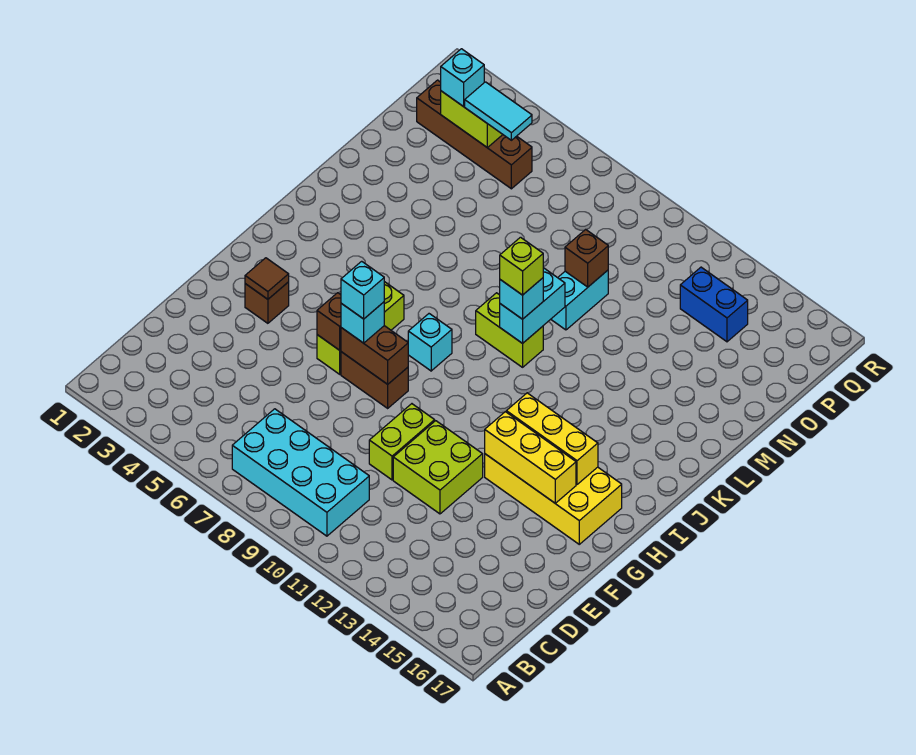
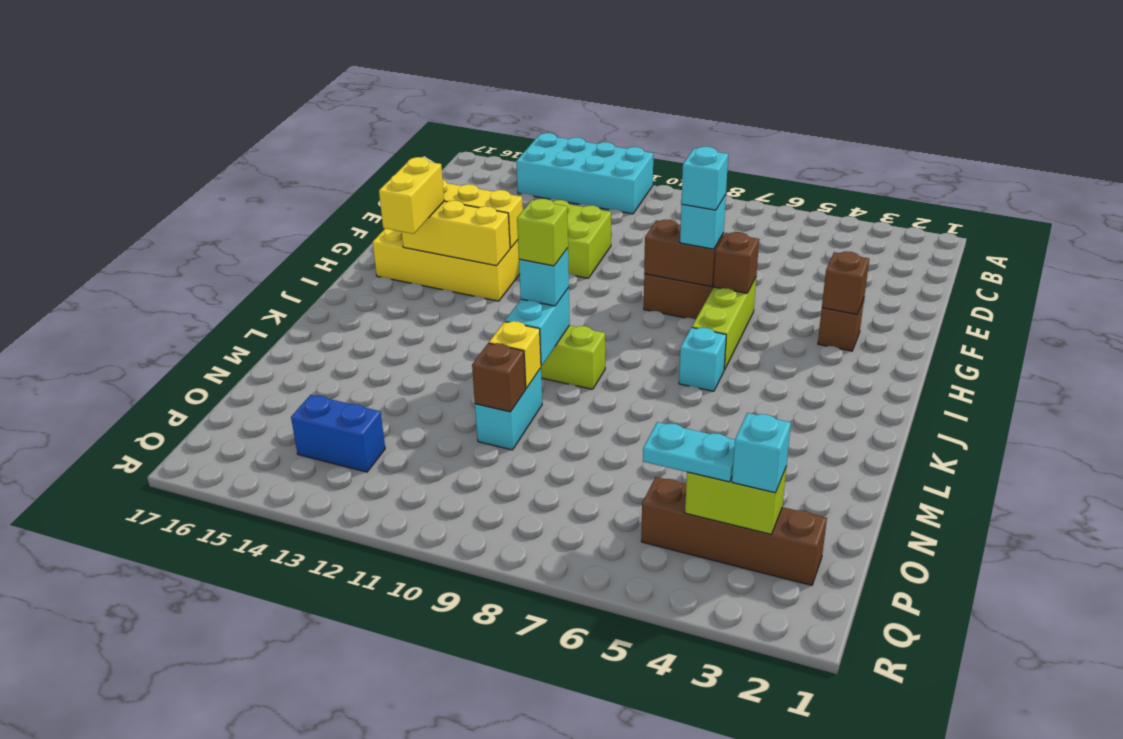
cyan 2x4 brick [232,409,369,536] -> cyan 2x4 brick moved to [516,133,653,214]
lime 1x2 brick [369,404,435,480] -> none
brown 1x1 tile [245,258,289,299] -> brown 1x1 brick [822,251,869,314]
none -> yellow 1x2 brick [379,157,444,234]
cyan 1x1 brick [408,314,452,371] -> cyan 1x1 brick moved to [679,328,726,391]
none -> yellow 1x1 brick [489,321,541,388]
cyan 1x2 tile [465,82,532,140] -> cyan 1x2 plate [643,422,735,482]

